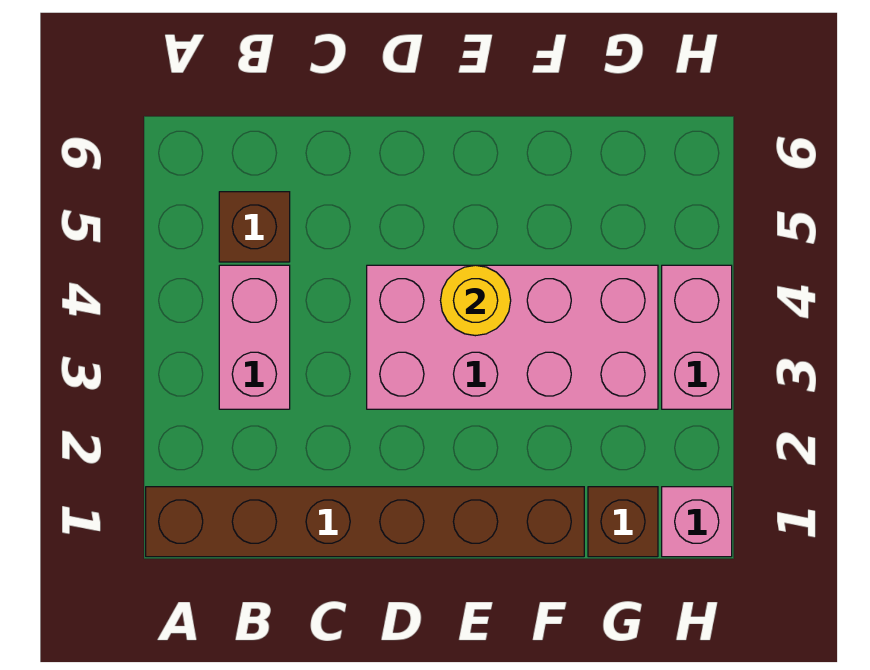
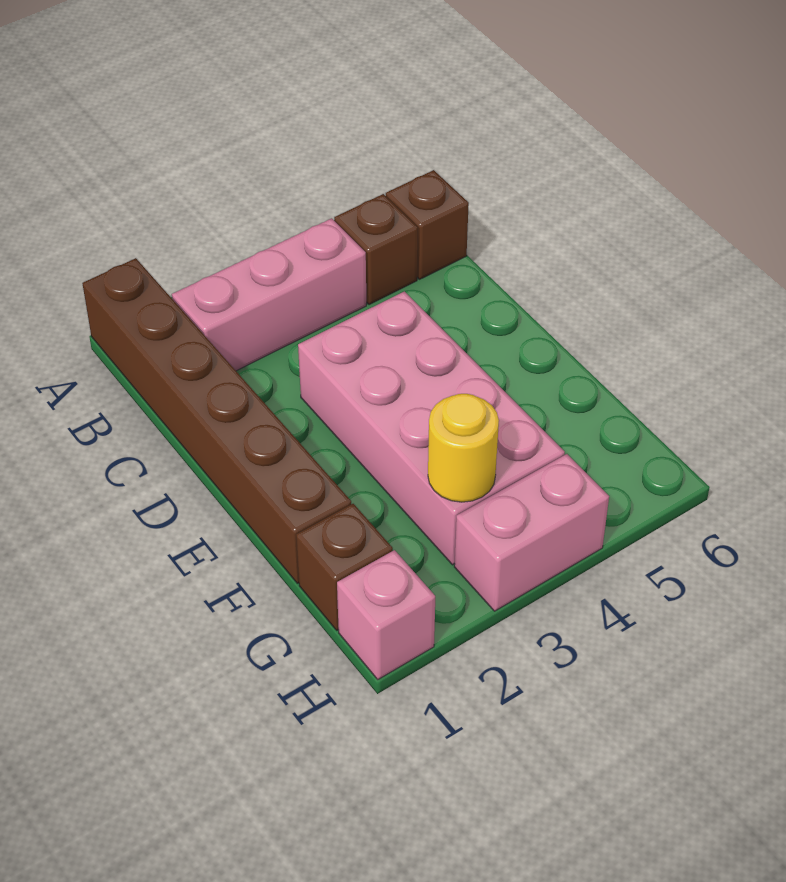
pink 1x2 brick [219,265,290,409] -> pink 1x3 brick [172,218,366,371]
none -> brown 1x1 brick [386,170,469,279]
yellow 1x1 round brick [441,265,511,336] -> yellow 1x1 round brick moved to [428,394,499,502]

